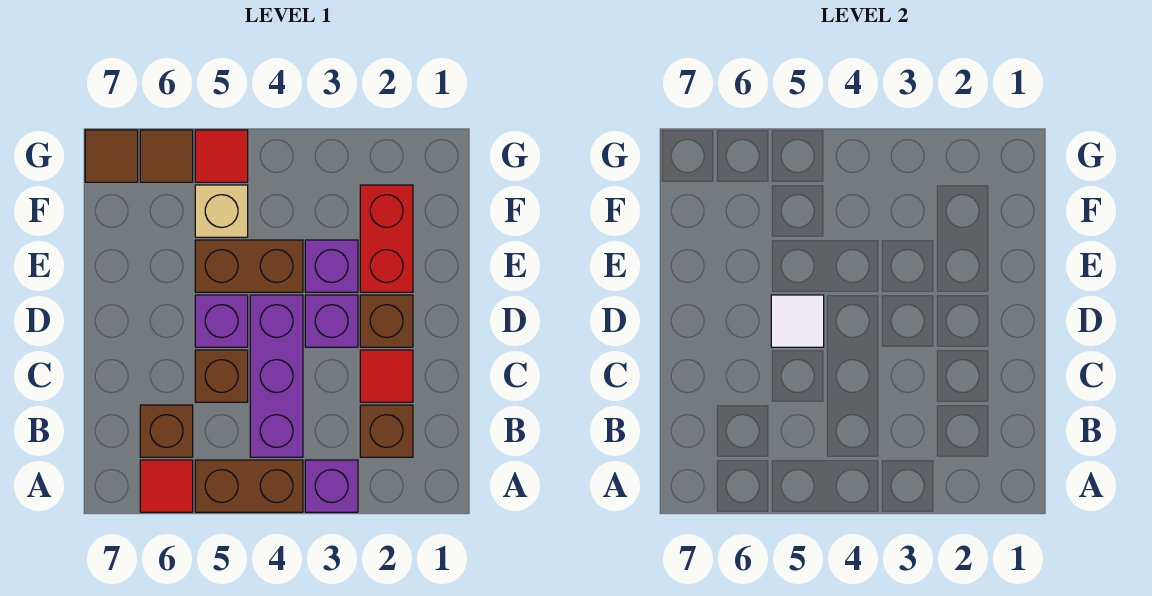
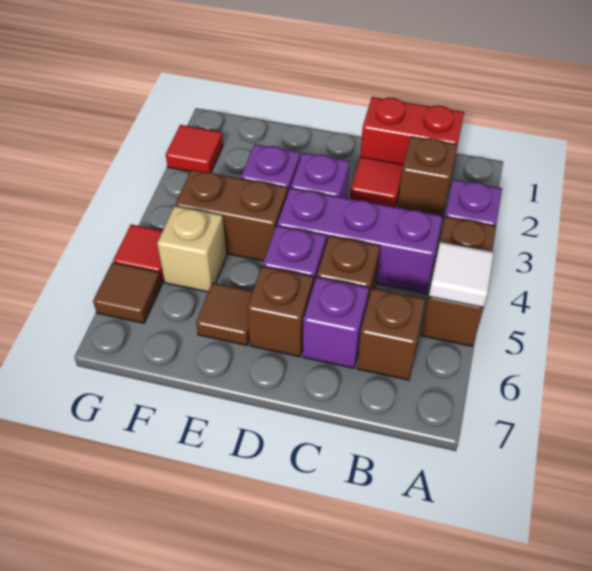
red 1x1 tile [140,460,193,512] -> red 1x1 tile moved to [166,125,223,172]
none -> purple 1x1 brick [303,277,369,368]
brown 1x1 brick [360,295,413,347] -> brown 1x1 brick moved to [247,266,314,357]
white 1x1 tile [771,295,824,347] -> white 1x1 tile moved to [429,242,494,308]
red 1x2 brick [360,185,413,292] -> red 1x2 brick moved to [360,97,464,166]
brown 1x2 brick [195,240,303,292] -> brown 1x2 brick turned to [175,170,288,261]
brown 1x1 tile [85,130,138,182] -> brown 1x1 tile moved to [196,283,253,345]

